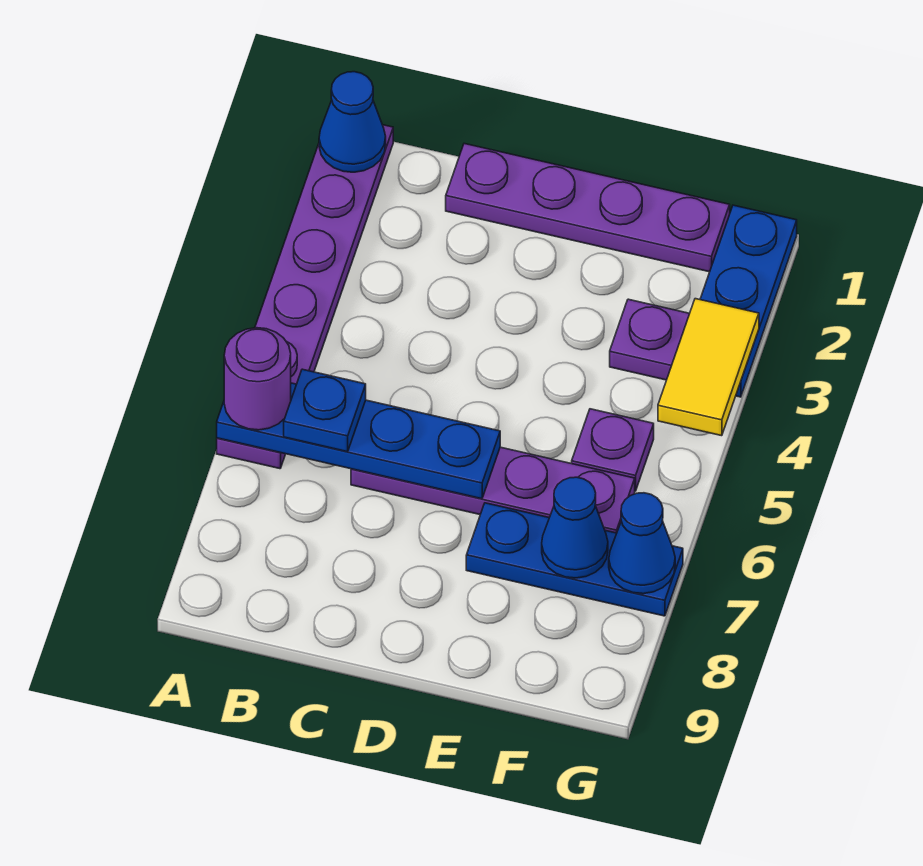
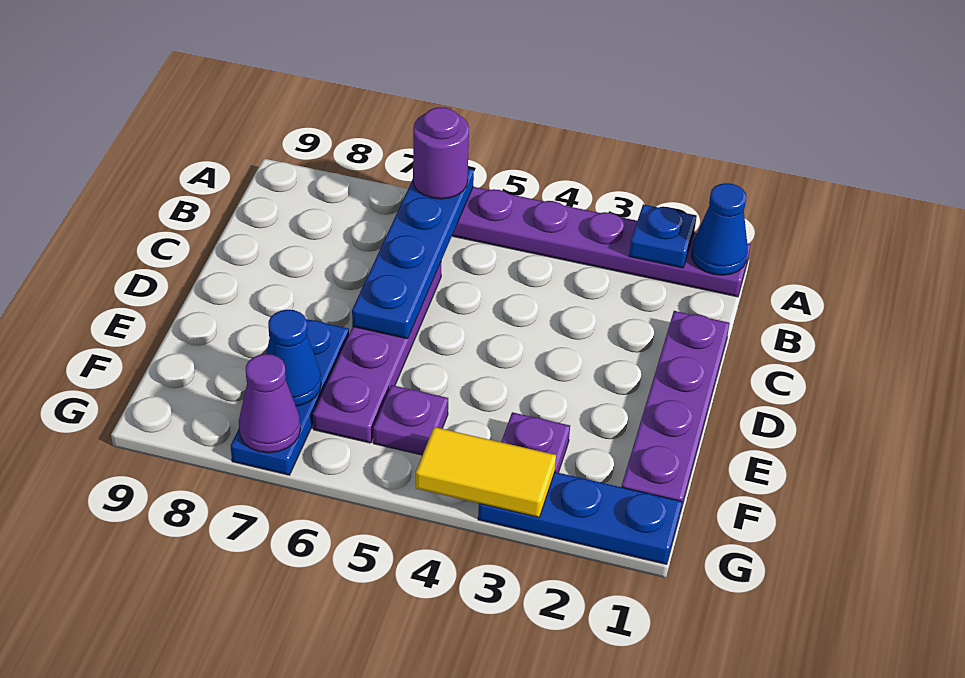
blue 1x1 plate [284,369,366,452] -> blue 1x1 plate moved to [629,204,697,268]
blue 1x1 cone [609,493,675,594] -> purple 1x1 cone [239,354,300,453]

